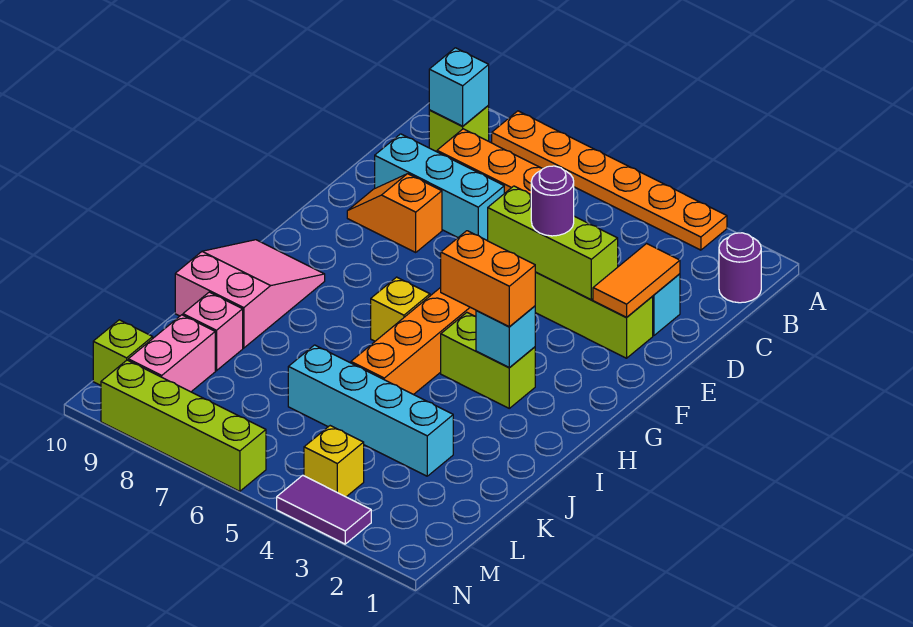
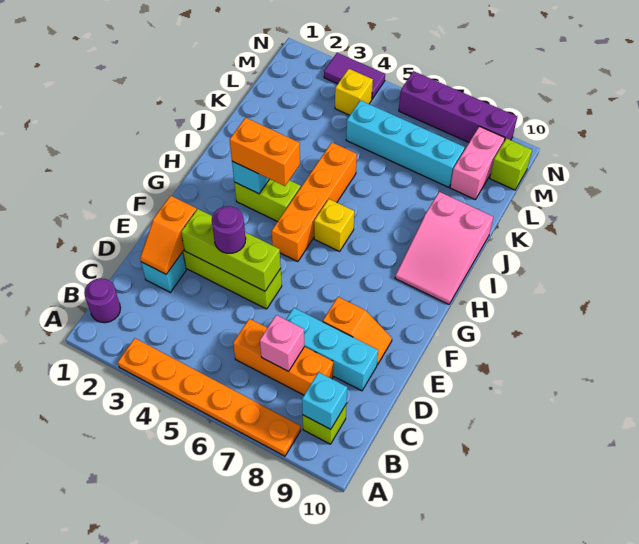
orange 1x2 tile [593,244,680,317] -> orange 1x2 slope [140,196,197,274]
cyan 1x4 brick [288,345,453,476] -> cyan 1x4 brick moved to [346,100,465,187]
pink 1x1 brick [183,292,243,371] -> pink 1x1 brick moved to [260,315,304,371]
lime 1x4 brick [101,360,266,491] -> purple 1x4 brick [399,71,517,142]

